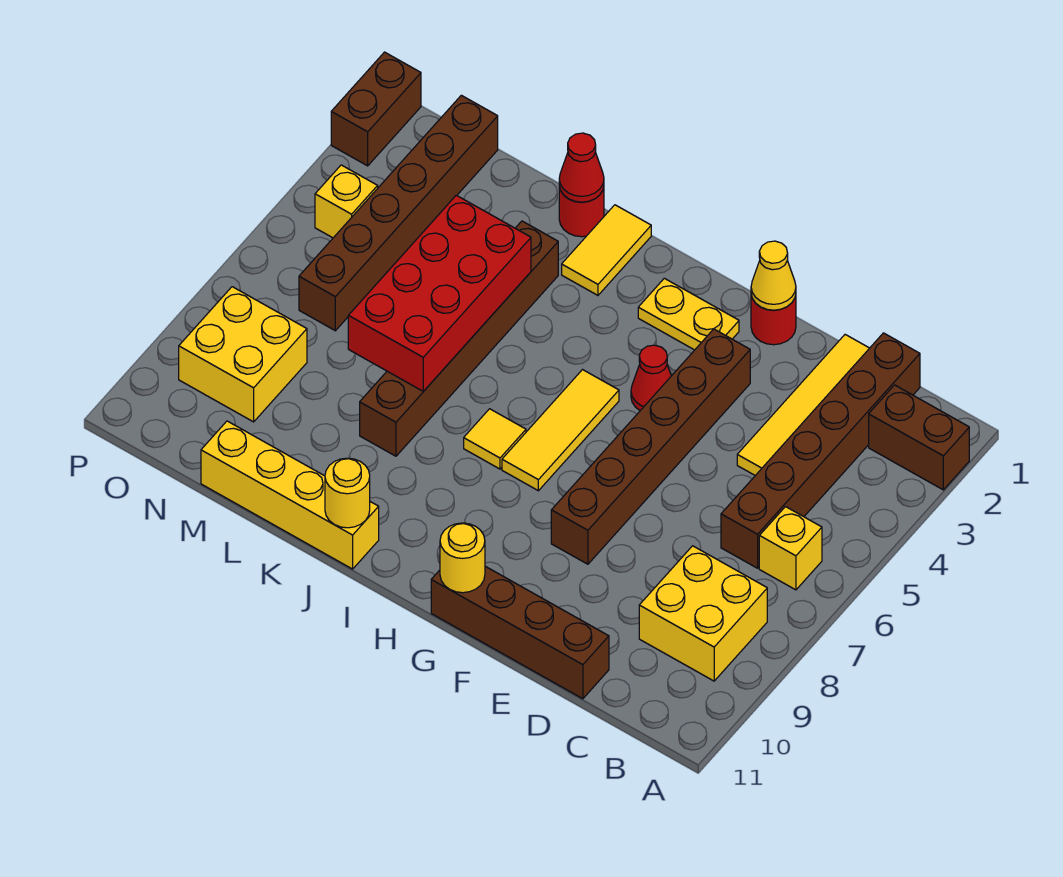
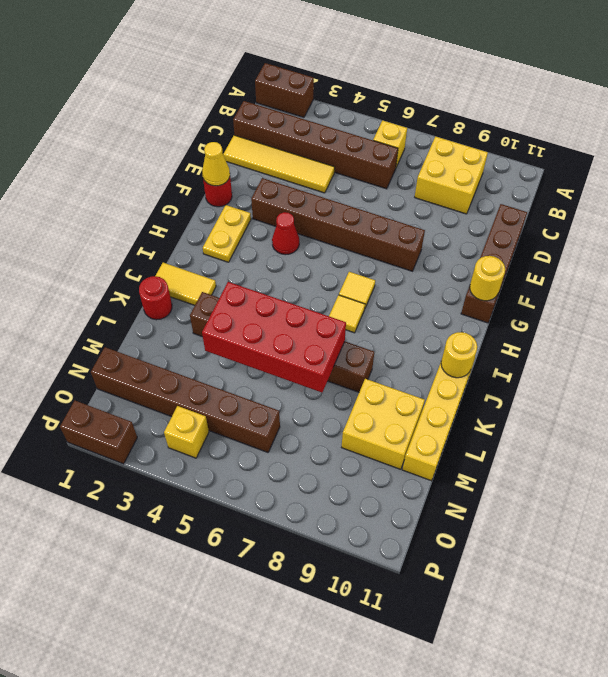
brown 1x2 brick [869,385,969,490] -> brown 1x2 brick turned to [255,63,314,117]
yellow 1x3 tile [502,370,619,491] -> yellow 1x1 tile [339,272,375,308]
red 1x1 cone [559,133,604,202] -> none
yellow 2x2 brick [179,287,307,422] -> yellow 2x2 brick moved to [342,379,425,469]

